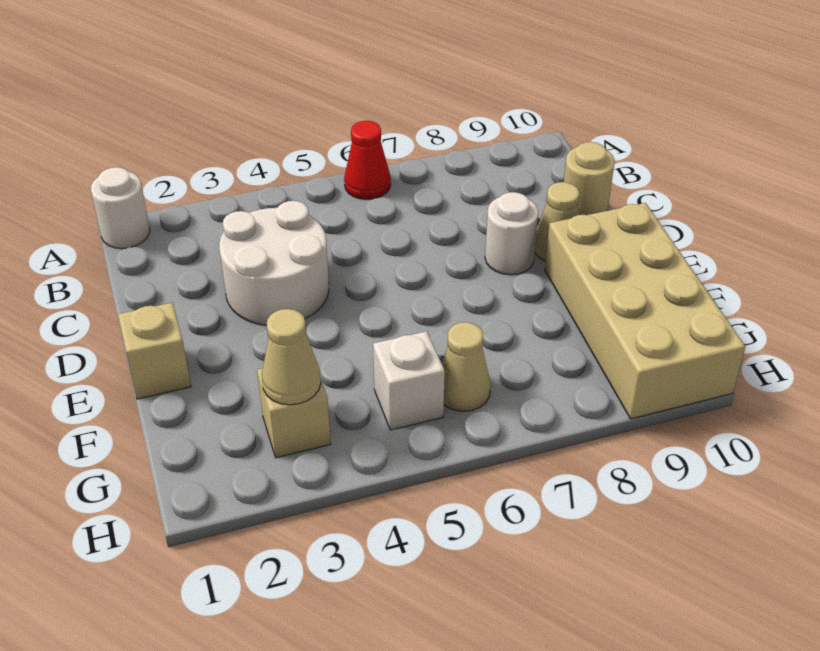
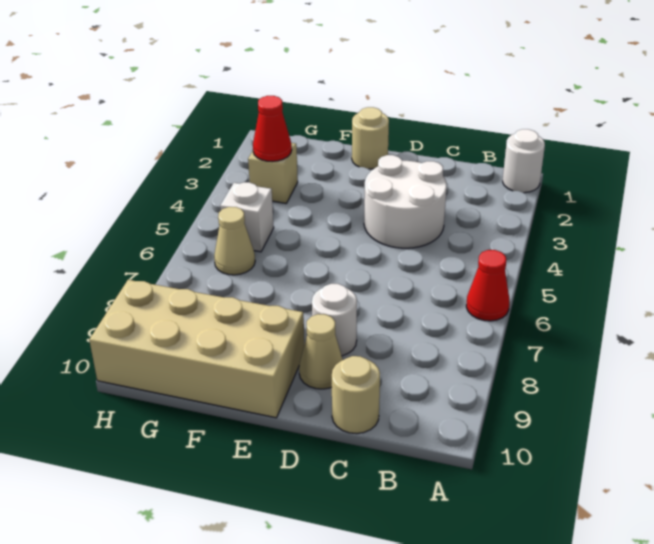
tan 1x1 brick [118,303,191,399] -> tan 1x1 round brick [352,107,389,169]
tan 1x1 cone [262,309,321,405] -> red 1x1 cone [253,96,292,162]

